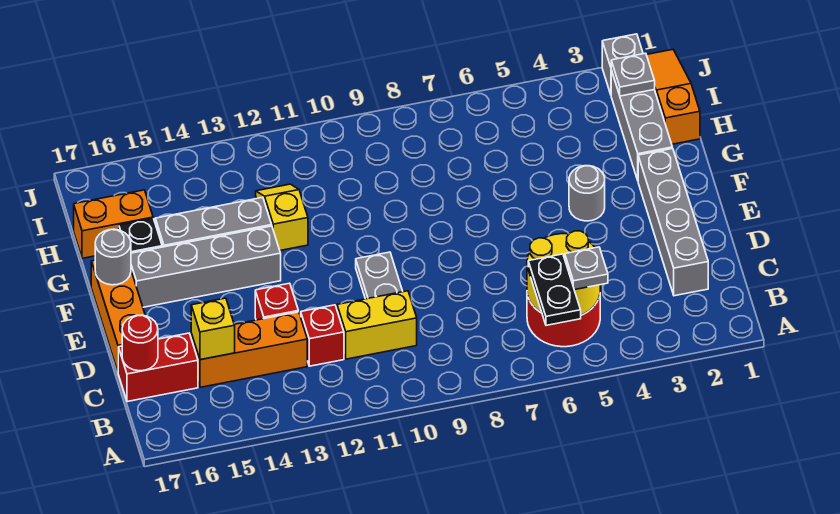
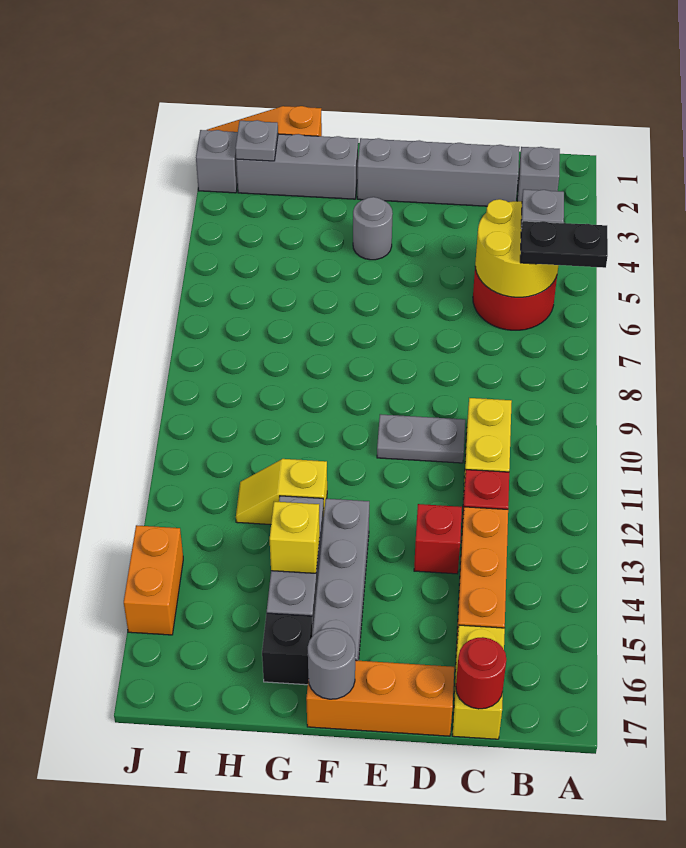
none -> grey 1x1 brick [517,147,560,201]
yellow 1x1 brick [191,298,235,360] -> yellow 1x1 brick moved to [270,501,320,573]
red 1x2 brick [118,333,198,402] -> yellow 1x2 brick [452,625,505,739]
orange 1x2 brick [74,190,153,258] -> orange 1x2 brick moved to [124,525,183,635]

